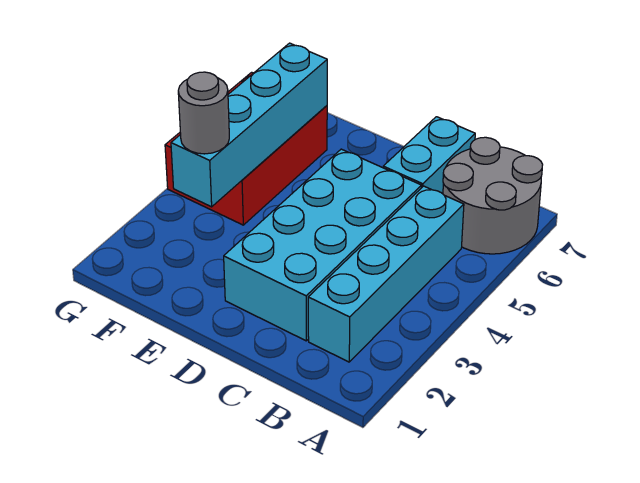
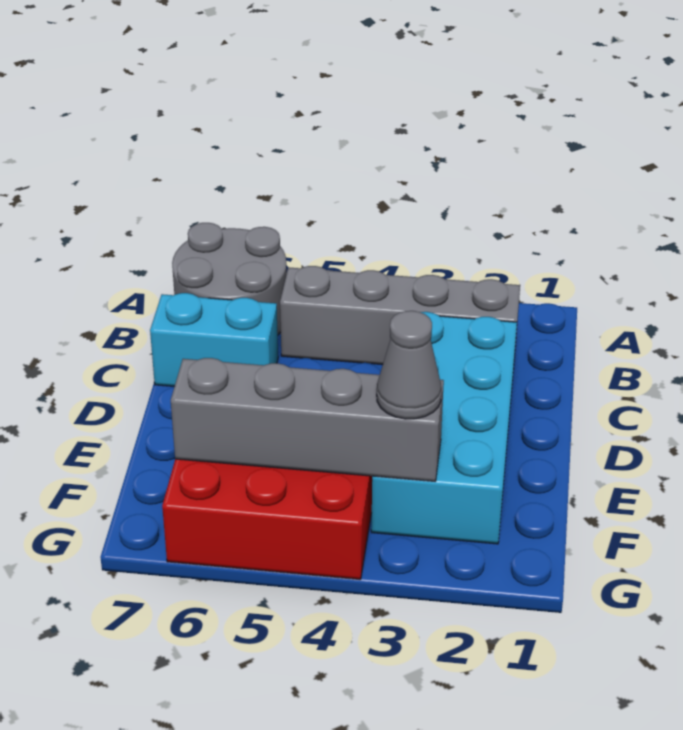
cyan 1x4 brick [308,186,464,362] -> grey 1x4 brick [280,266,520,365]
cyan 2x4 brick [224,149,422,341] -> cyan 2x4 brick turned to [371,312,517,544]
cyan 1x4 brick [171,43,327,207] -> grey 1x4 brick [171,358,444,481]
grey 1x1 round brick [178,72,229,154] -> grey 1x1 cone [377,311,441,419]

